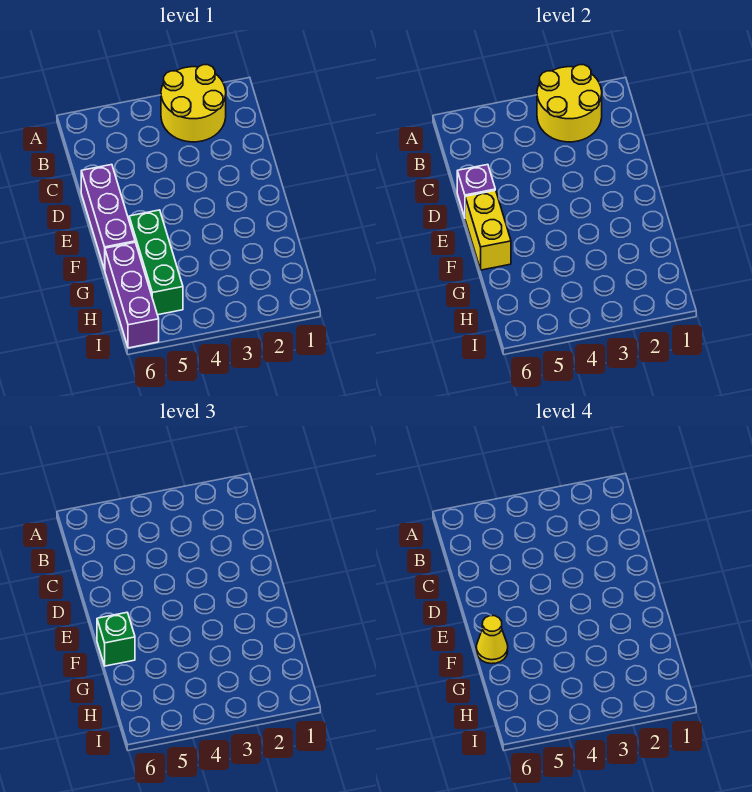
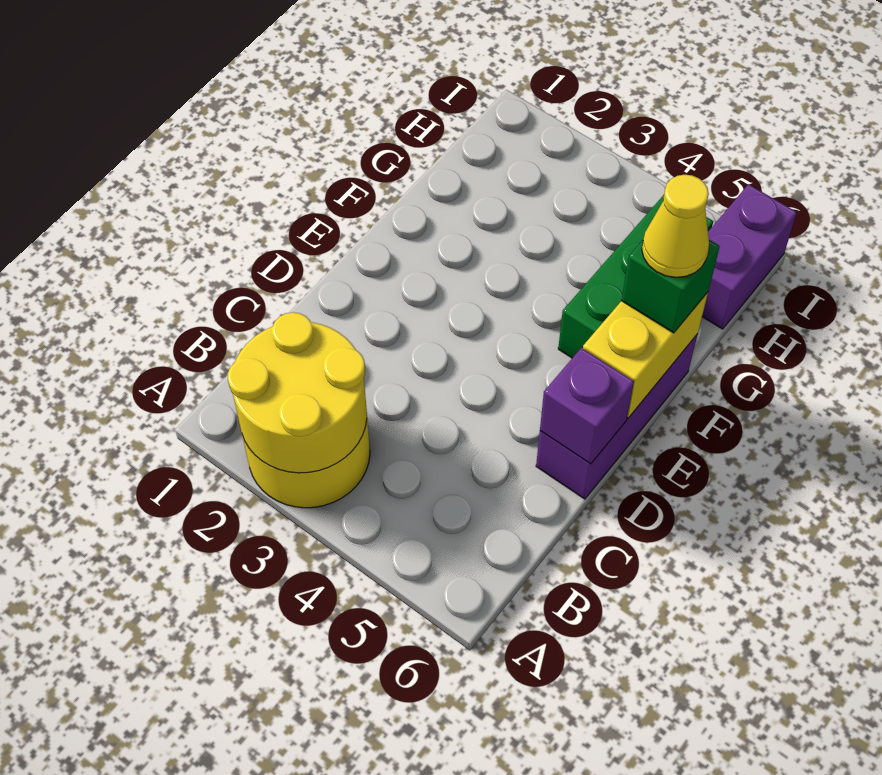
purple 1x3 brick [105,242,159,348] -> purple 1x2 brick [702,184,797,329]

